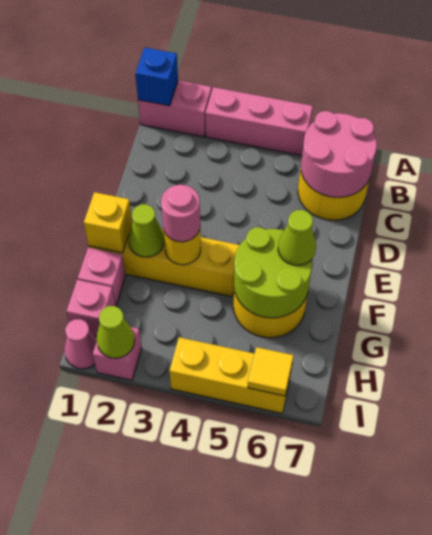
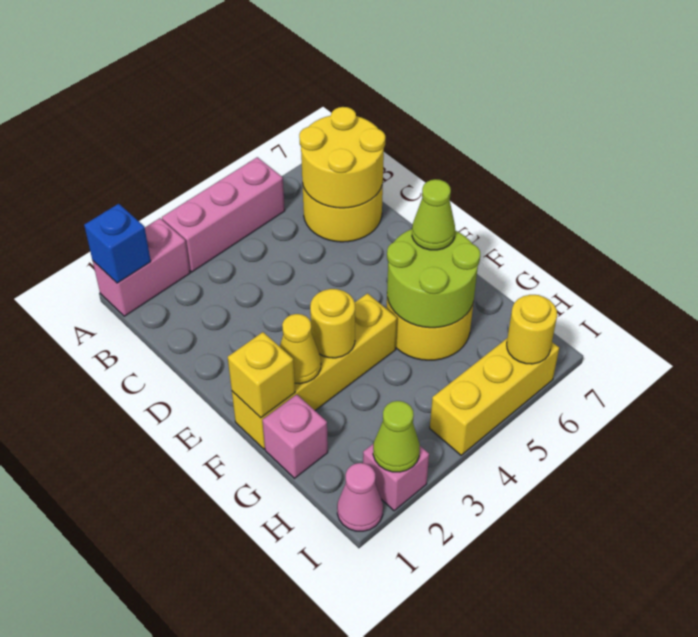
pink 2x2 round brick [301,111,377,197] -> yellow 2x2 round brick [299,107,385,208]
lime 1x1 cone [128,204,164,257] -> yellow 1x1 cone [280,314,321,384]
pink 1x1 round brick [161,185,200,242] -> none
pink 1x1 brick [66,280,115,337] -> none
yellow 1x1 tile [248,347,294,396] -> yellow 1x1 round brick [507,295,557,364]

